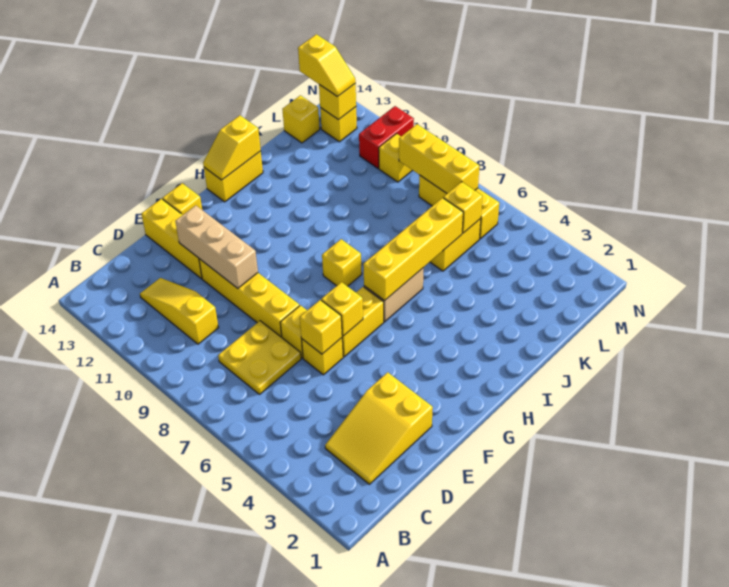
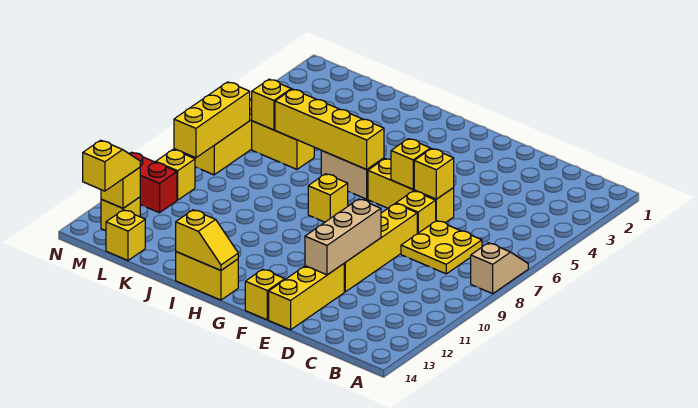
none -> tan 1x2 slope [471,243,528,294]
yellow 2x3 slope [325,372,433,484] -> none
yellow 1x3 slope [140,278,219,344] -> none

